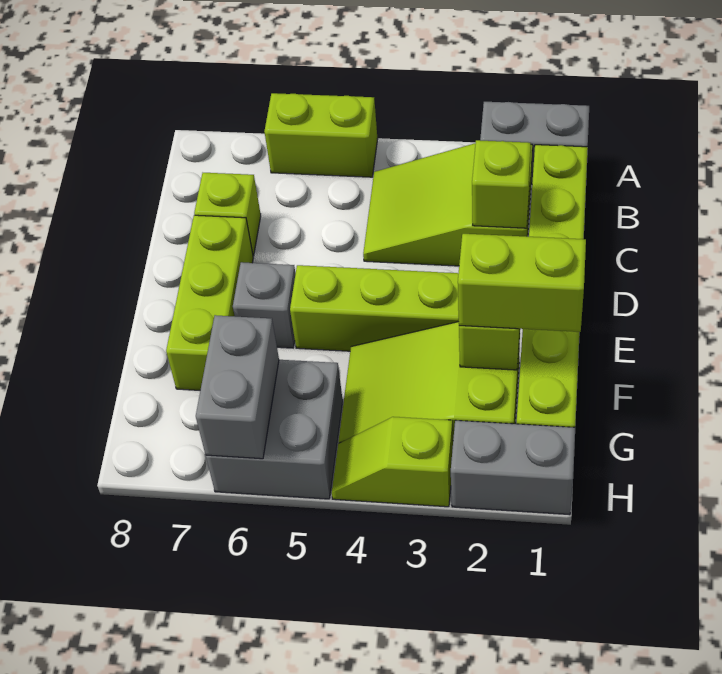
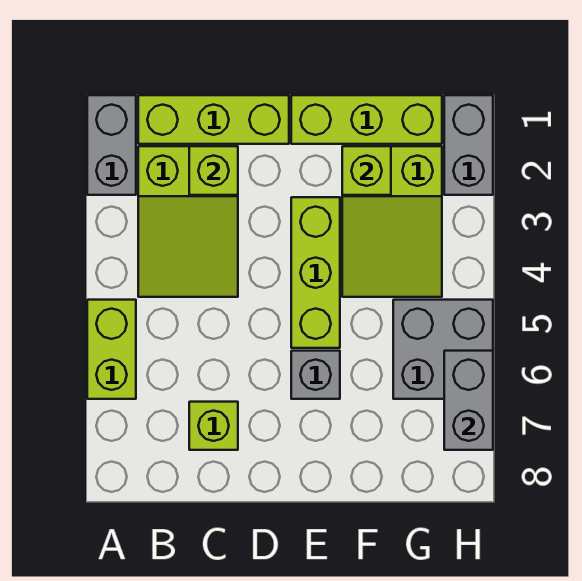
lime 1x3 brick [166,215,253,390] -> none
lime 1x2 brick [458,234,586,332] -> none
grey 1x2 brick [196,315,279,459] -> grey 1x2 brick turned to [444,351,493,450]
lime 1x2 slope [332,417,453,507] -> none

